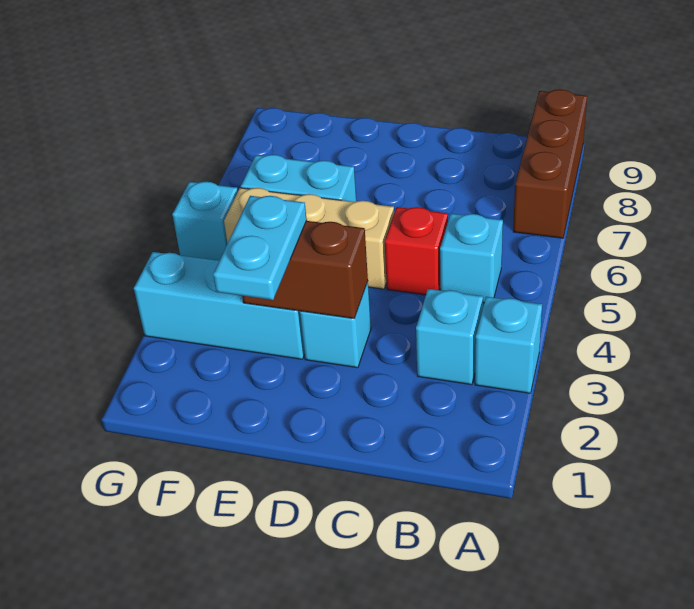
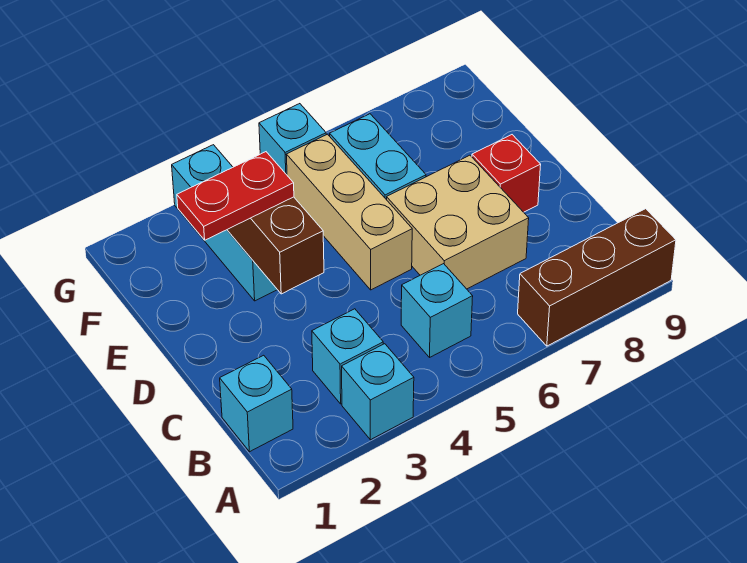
red 1x1 brick [385,207,448,295] -> red 1x1 brick moved to [472,135,541,212]
none -> tan 2x2 brick [387,155,529,289]
cyan 1x1 brick [300,282,371,368] -> cyan 1x1 brick moved to [220,355,293,452]
cyan 1x2 plate [213,196,307,300] -> red 1x2 plate [177,152,294,240]

